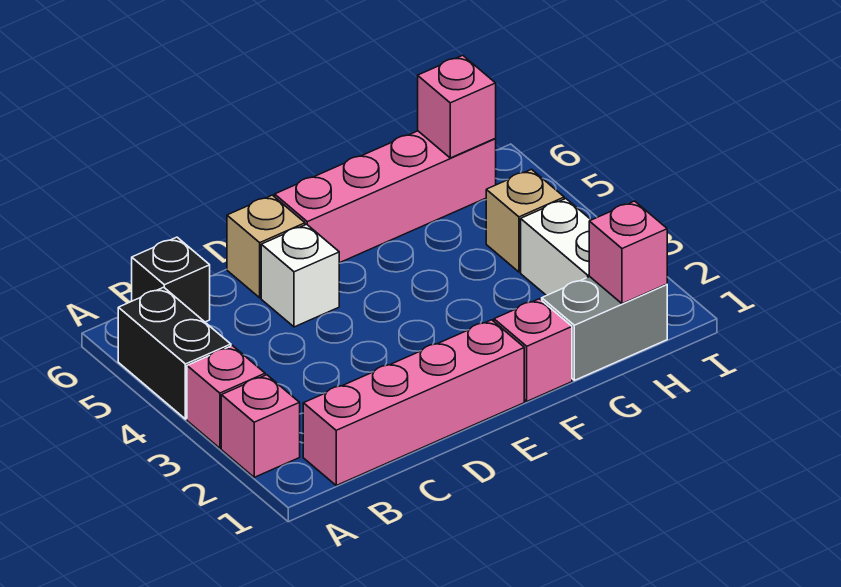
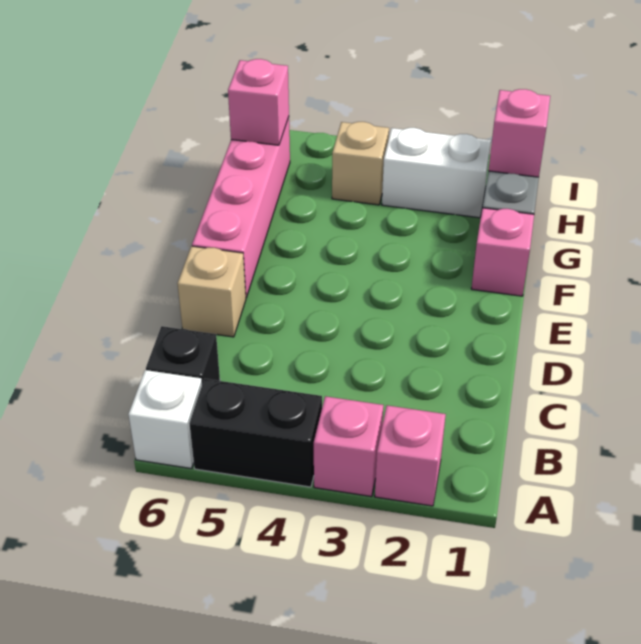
pink 1x4 brick [303,320,524,485] -> none
white 1x1 brick [261,224,339,327] -> white 1x1 brick moved to [128,370,202,469]

